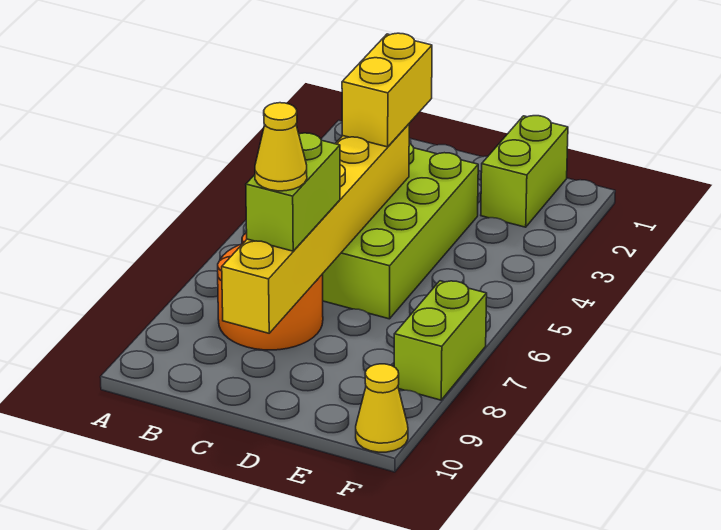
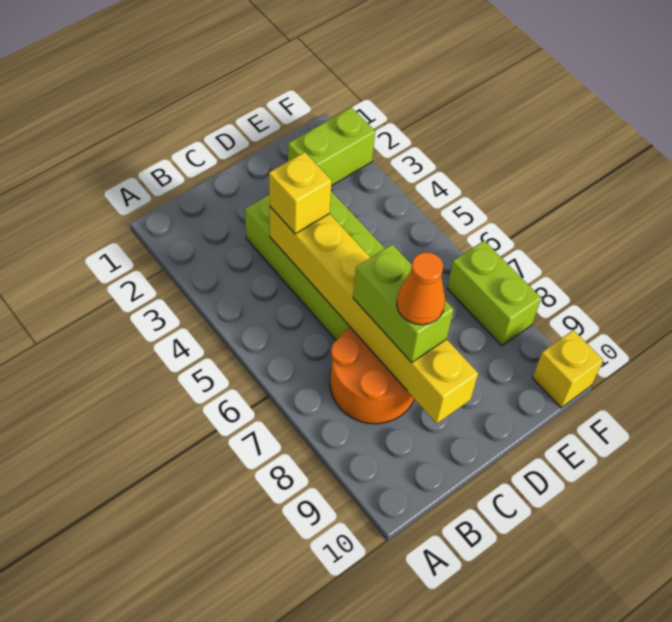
yellow 1x2 brick [342,33,432,147] -> yellow 1x1 brick [269,152,332,234]
yellow 1x1 cone [255,103,307,191] -> orange 1x1 cone [397,252,445,325]
lime 1x2 brick [481,116,568,227] -> lime 1x2 brick turned to [288,107,375,186]
yellow 1x1 cone [356,364,408,452] -> yellow 1x1 brick [533,330,603,408]

